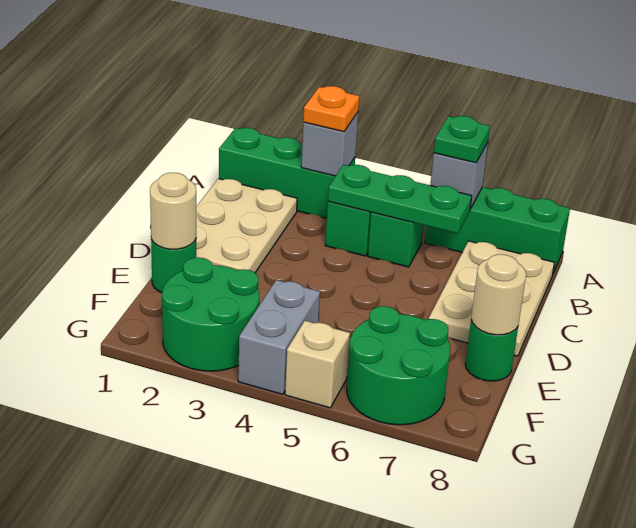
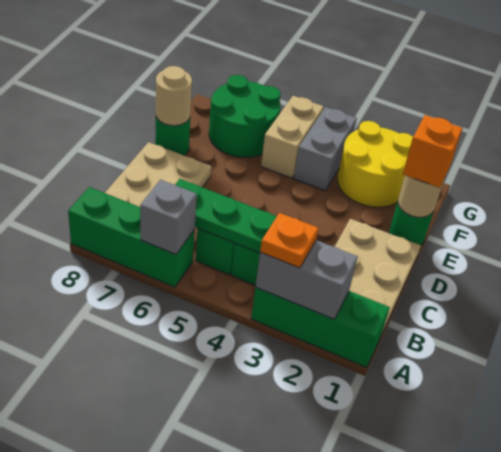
grey 1x1 brick [301,113,358,176] -> grey 1x2 brick [256,240,358,319]
green 1x1 plate [434,116,490,163] -> none
none -> orange 1x1 brick [403,115,463,188]
green 2x2 round brick [162,257,259,371] -> yellow 2x2 round brick [337,121,413,207]
tan 1x1 brick [285,321,350,408] -> tan 1x2 brick [261,96,324,178]

